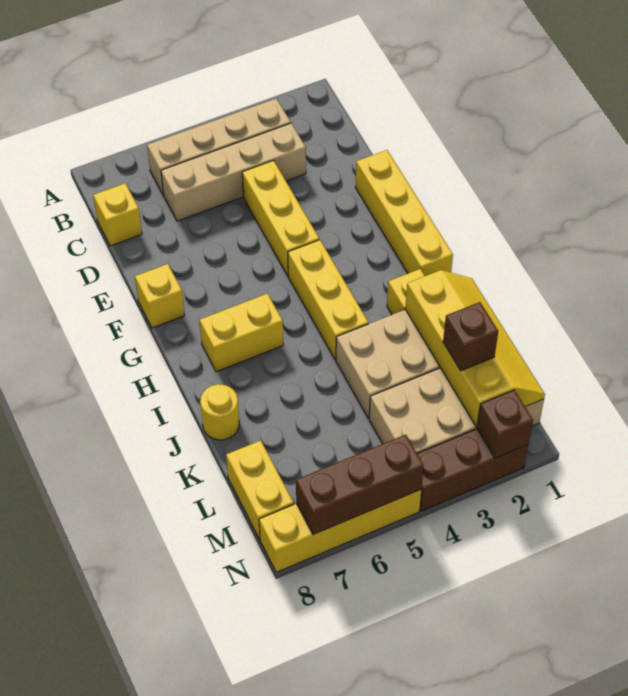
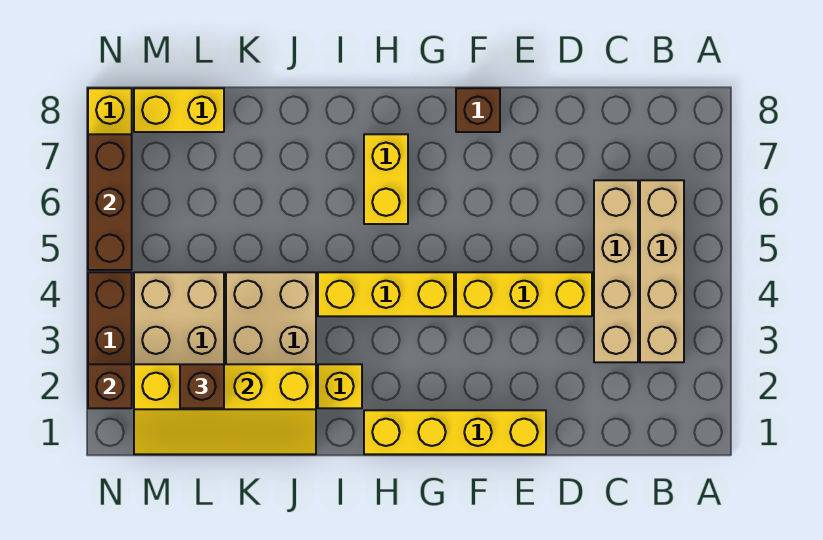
yellow 1x1 brick [93,183,142,246] -> none
yellow 1x1 brick [135,264,185,328] -> brown 1x1 brick [456,88,500,132]
yellow 1x1 round brick [200,384,239,440] -> none

